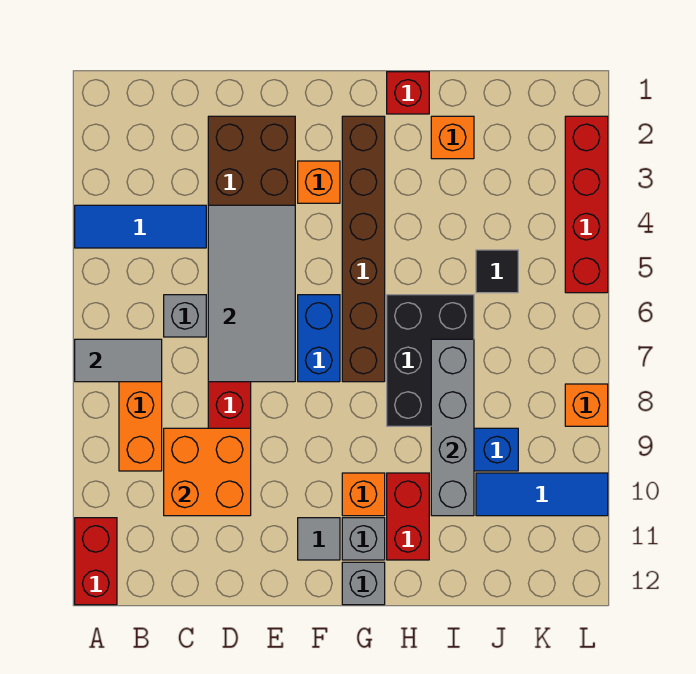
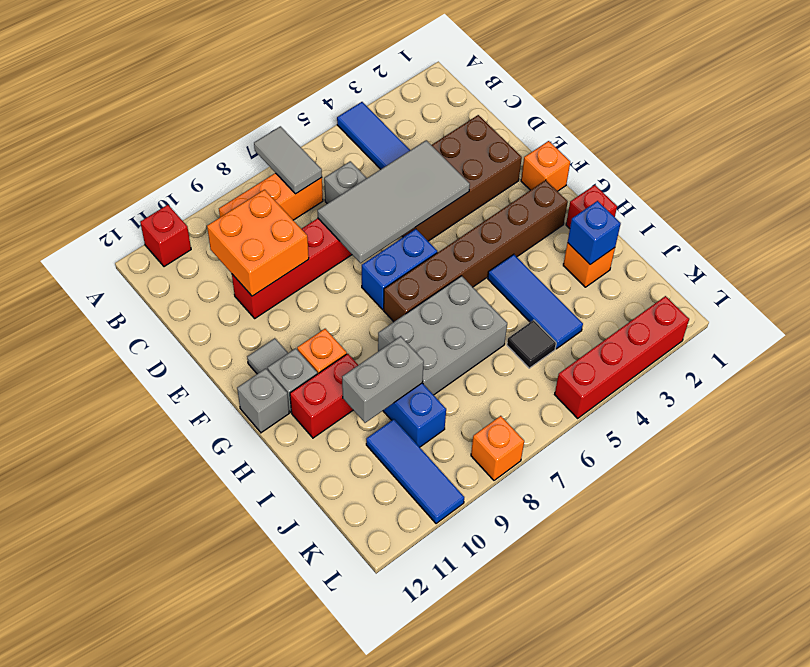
red 1x2 brick [75,518,117,605] -> red 1x1 brick [140,205,191,267]
orange 1x1 brick [298,161,340,203] -> orange 1x1 brick moved to [521,141,570,191]
none -> blue 1x3 tile [488,254,583,349]
black 2x3 brick [387,295,474,426] -> grey 2x3 brick [378,276,507,395]
none -> blue 1x1 brick [568,201,621,264]
grey 1x4 brick [431,339,474,516] -> grey 1x2 brick [342,336,424,423]

